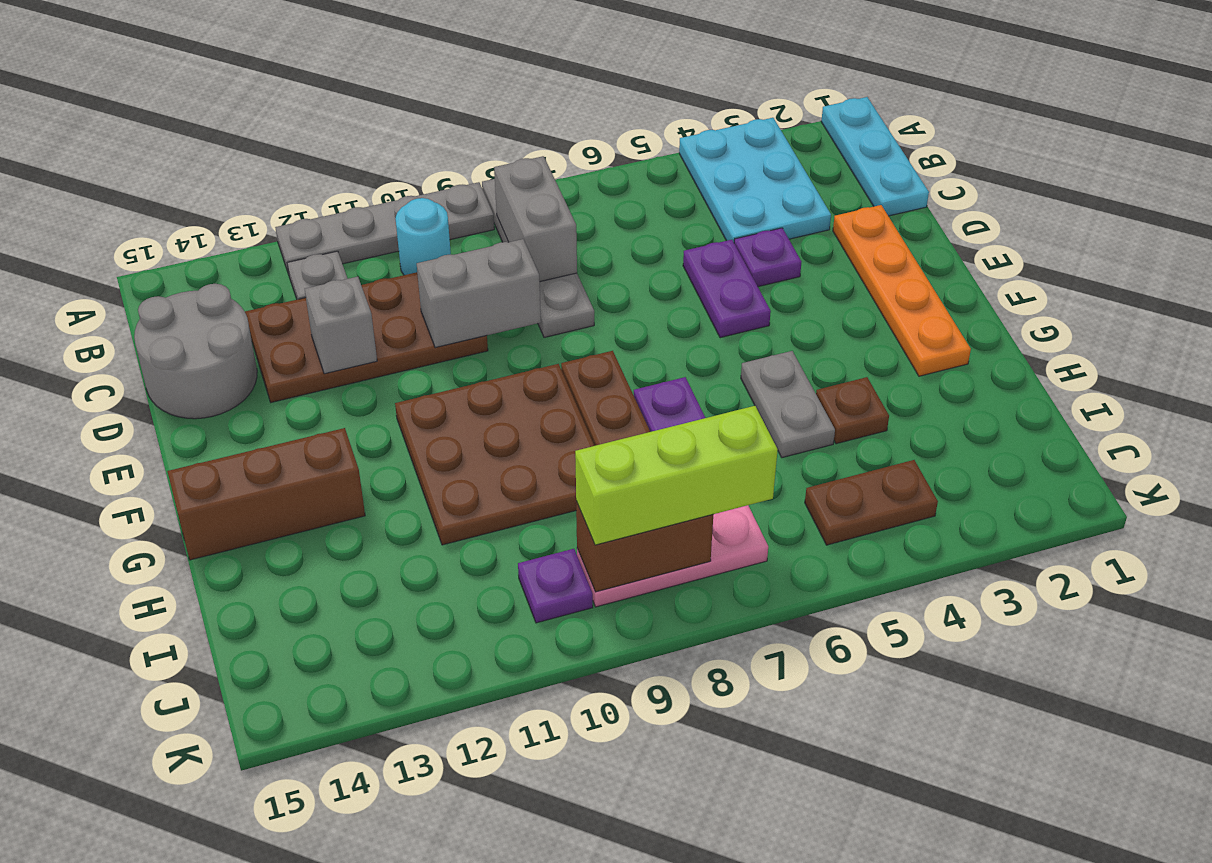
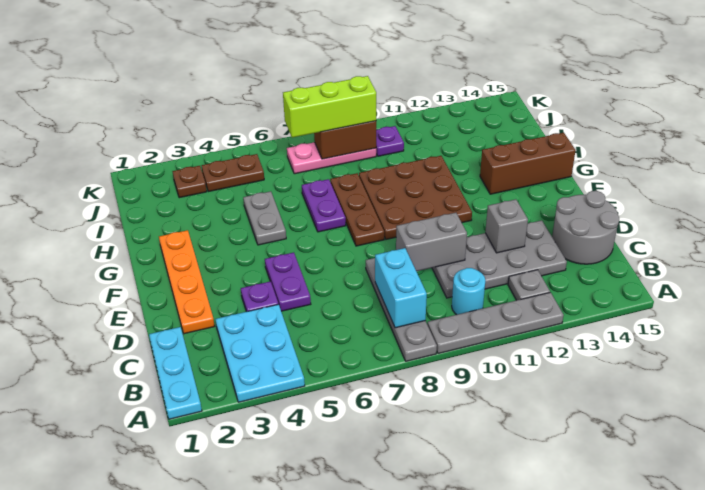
grey 1x2 brick [494,156,577,282] -> cyan 1x2 brick [375,248,427,328]
brown 2x4 plate [245,272,488,402] -> grey 2x4 plate [432,220,567,298]
brown 1x1 plate [816,377,889,444] -> brown 1x1 plate moved to [172,166,207,198]

